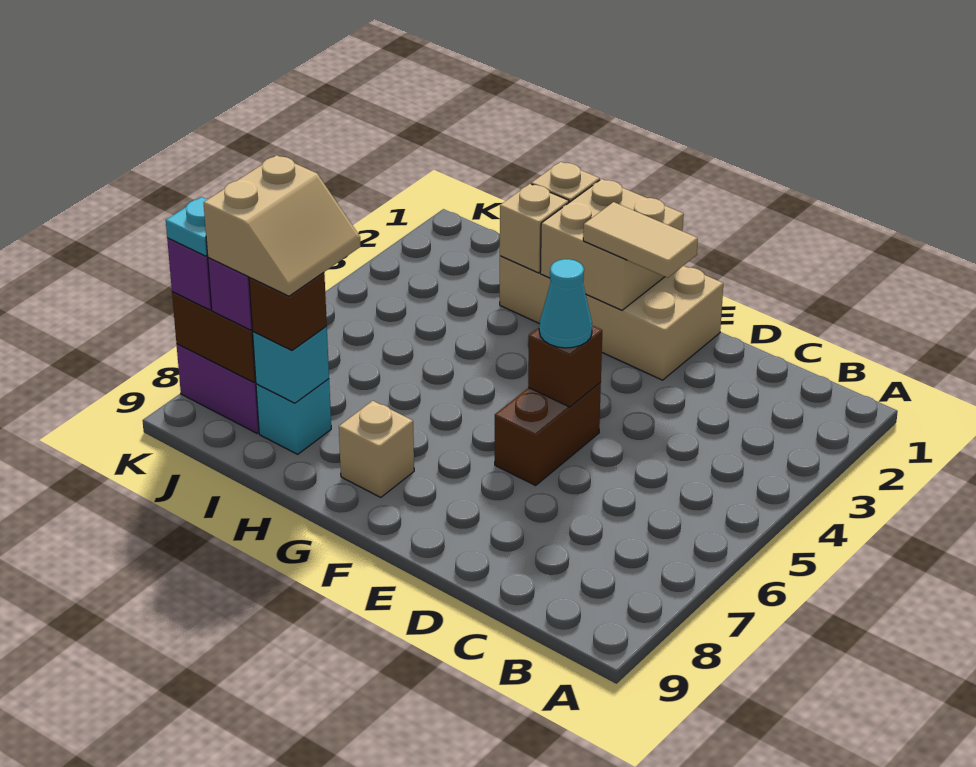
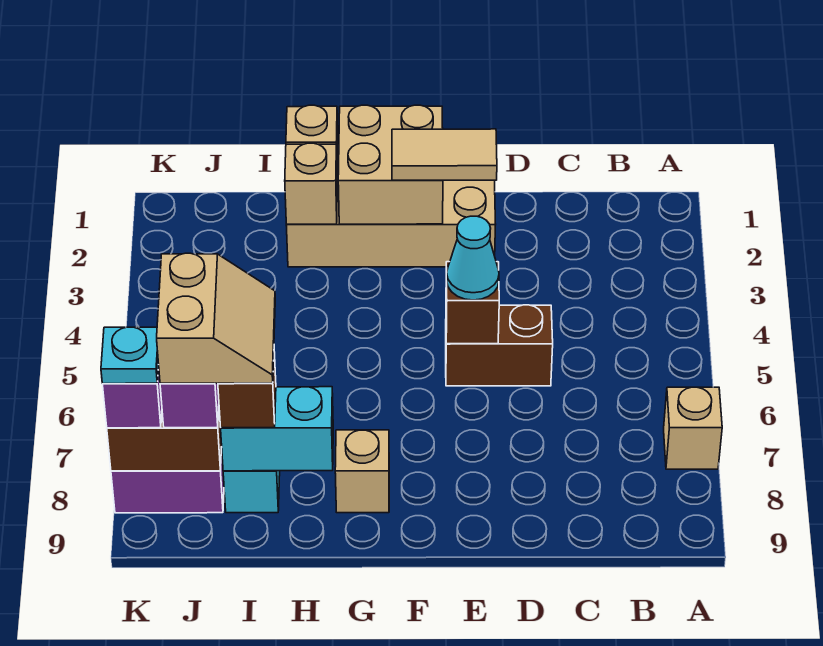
none -> tan 1x1 brick [664,387,722,469]
brown 1x2 brick [495,383,601,485] -> brown 1x2 brick turned to [446,305,553,386]
cyan 1x1 brick [253,326,329,403] -> cyan 1x2 brick [221,387,333,471]

